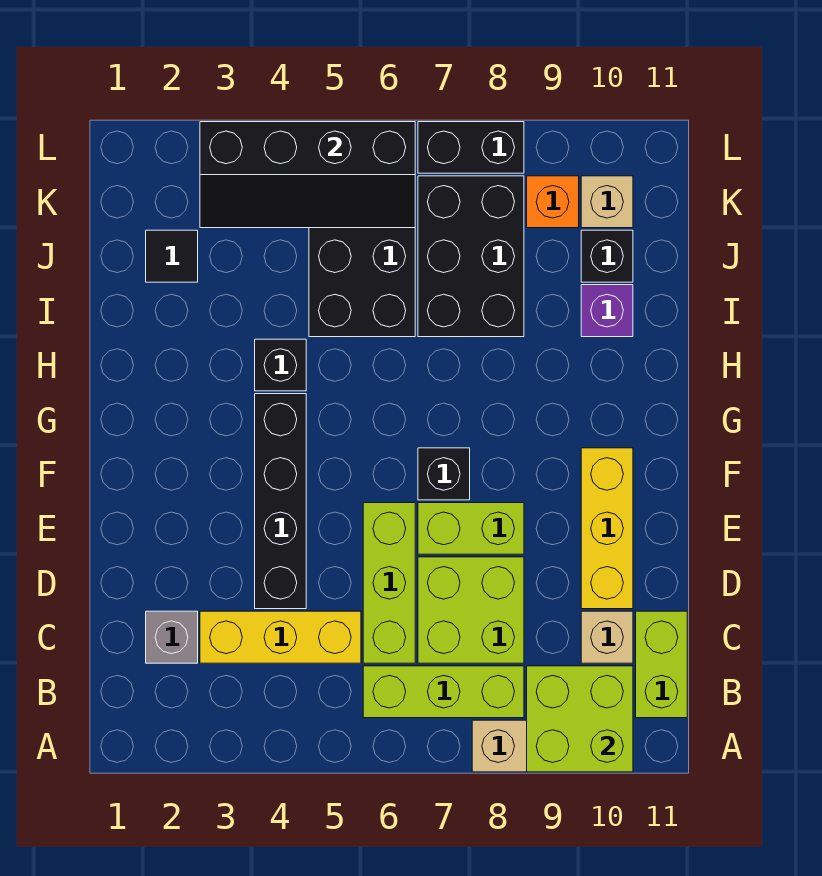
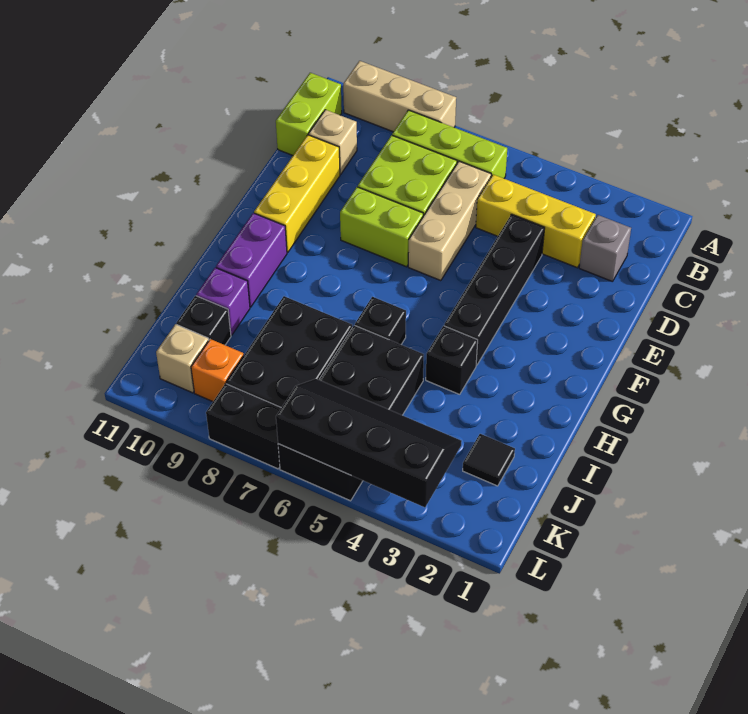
lime 2x2 brick [527,666,633,772] -> none
lime 1x3 brick [363,503,415,663] -> tan 1x3 brick [408,161,491,281]
black 1x1 brick [418,448,470,500] -> black 1x1 brick moved to [355,297,406,344]
none -> purple 1x2 brick [216,213,287,307]

